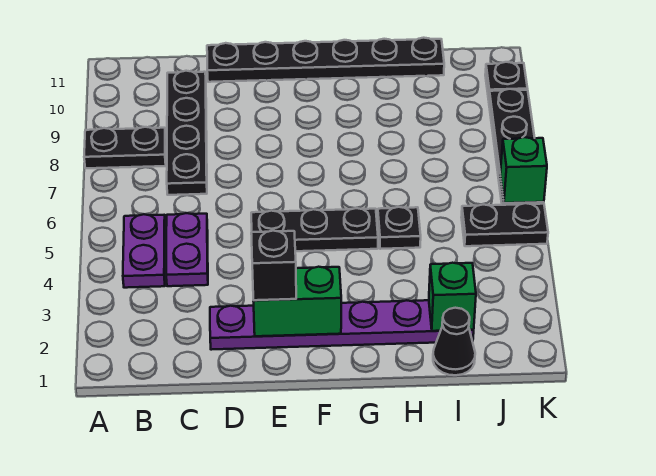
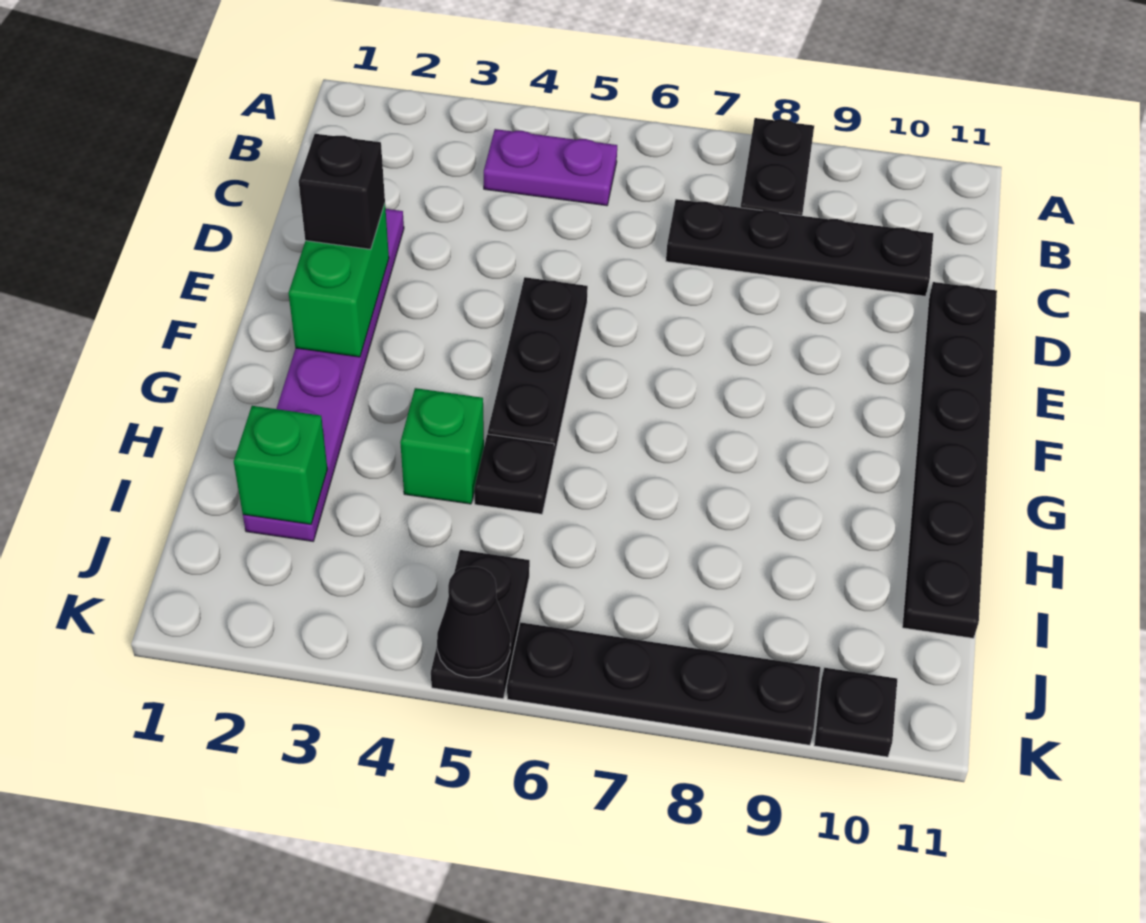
purple 1x2 plate [166,213,208,286] -> none
black 1x1 cone [433,308,475,375] -> black 1x1 cone moved to [437,567,510,677]
green 1x1 brick [500,137,547,203] -> green 1x1 brick moved to [400,388,484,504]

